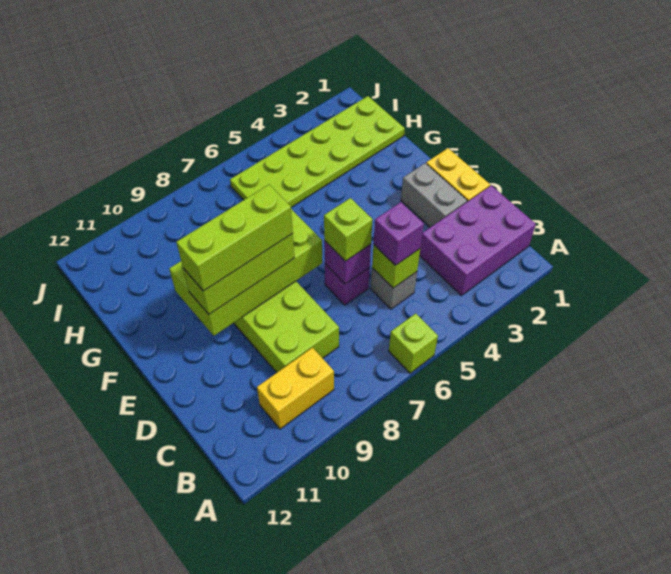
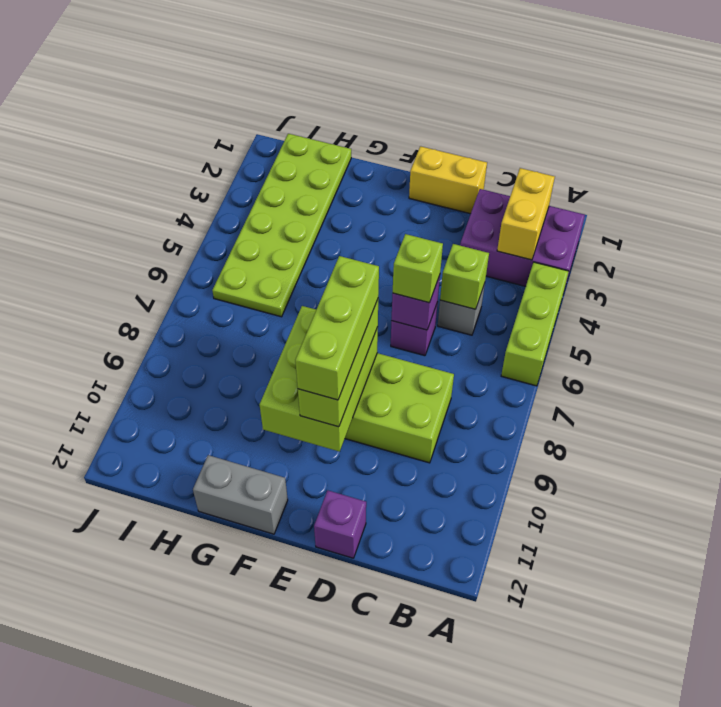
lime 1x1 brick [389,313,438,373] -> lime 1x3 brick [501,262,569,386]
purple 2x3 brick [419,185,536,296] -> purple 2x3 brick turned to [460,189,585,290]
yellow 1x2 brick [257,348,334,429] -> yellow 1x2 brick moved to [497,168,555,260]
purple 1x1 brick [374,202,424,265] -> purple 1x1 brick moved to [314,491,366,558]
grey 1x2 brick [401,163,467,227] -> grey 1x2 brick moved to [193,455,288,534]
lime 2x4 brick [169,209,323,336] -> lime 2x3 brick [260,306,378,452]

